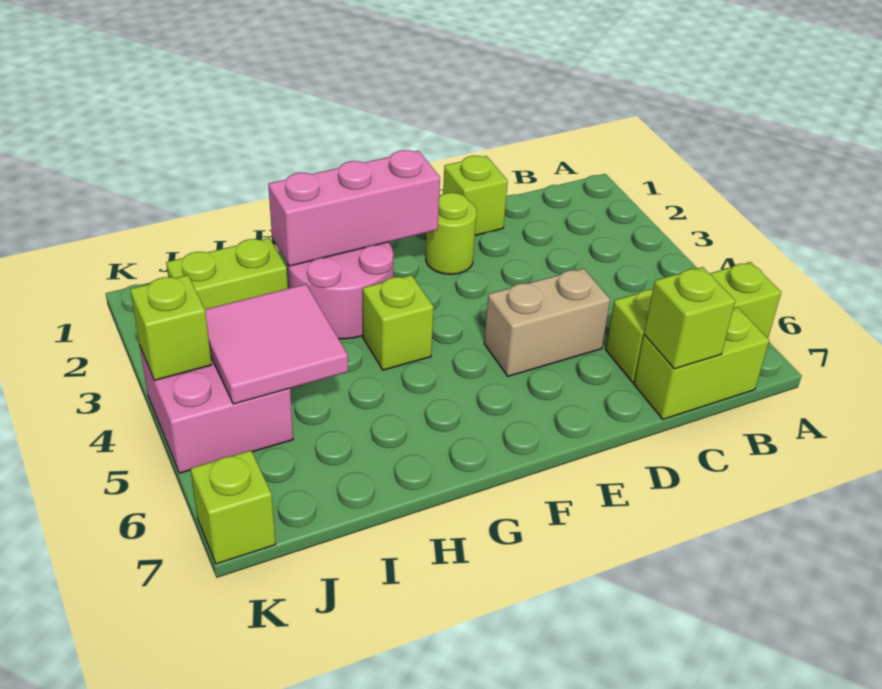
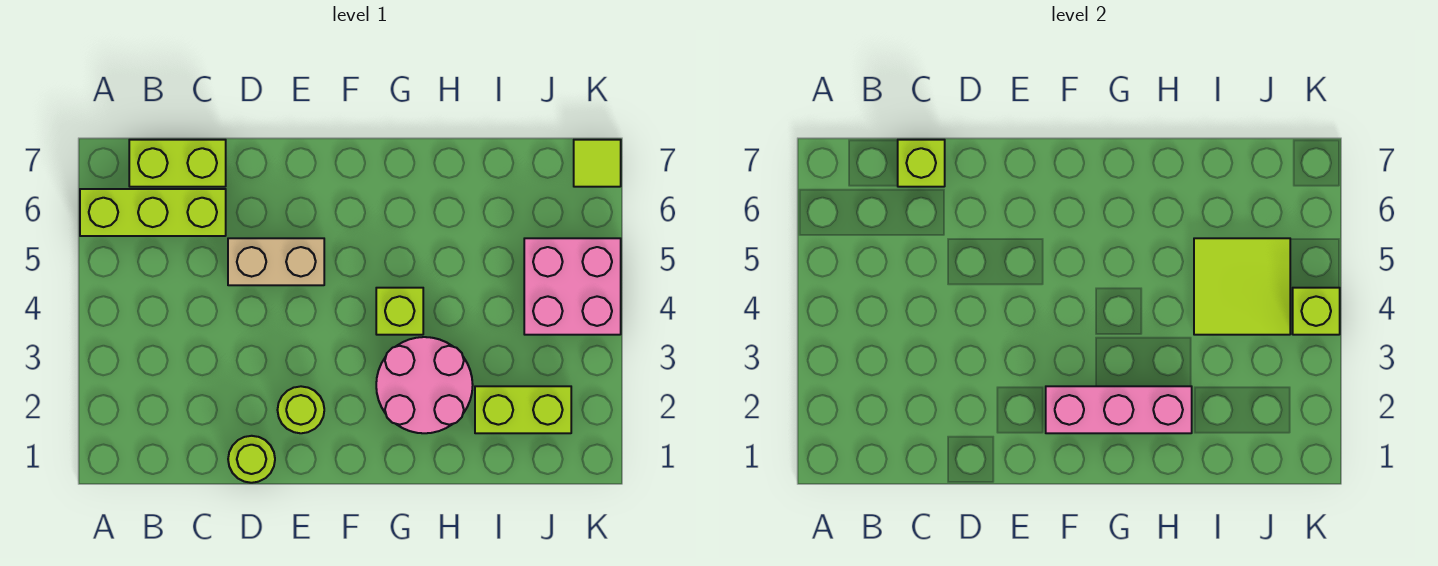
lime 1x1 brick [443,156,508,235] -> lime 1x1 round brick [228,436,275,483]
pink 2x2 tile [205,284,348,404] -> lime 2x2 tile [1194,238,1290,335]
lime 1x1 brick [190,450,276,564] -> lime 1x1 tile [574,140,621,187]

